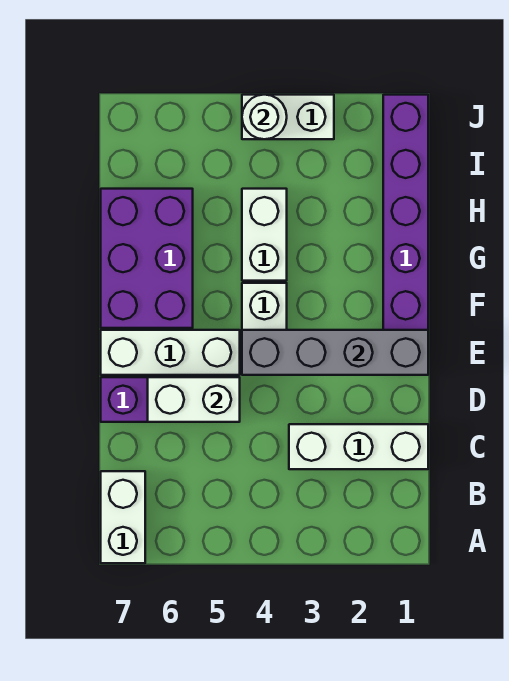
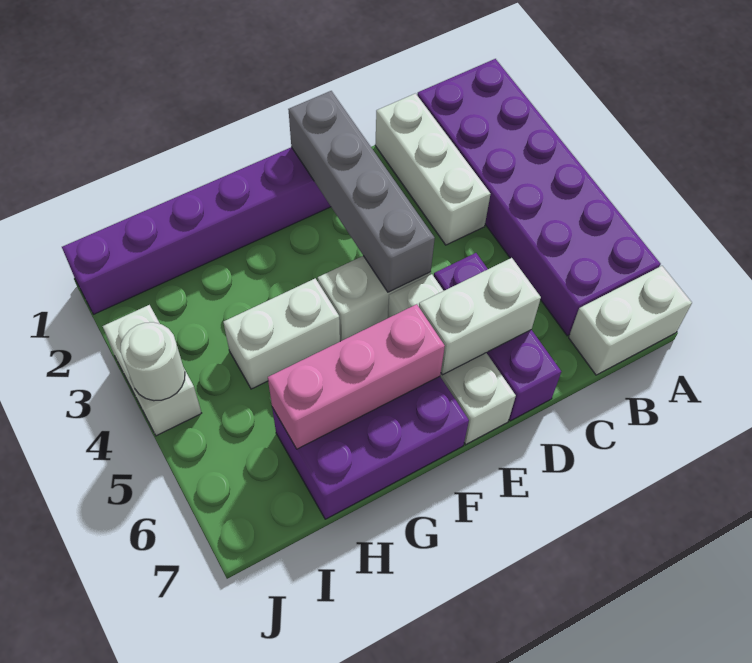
none -> purple 2x6 brick [417,59,661,336]
white 1x2 brick [148,377,240,422] -> white 1x2 brick turned to [419,258,541,375]
none -> pink 1x3 brick [268,304,445,449]

